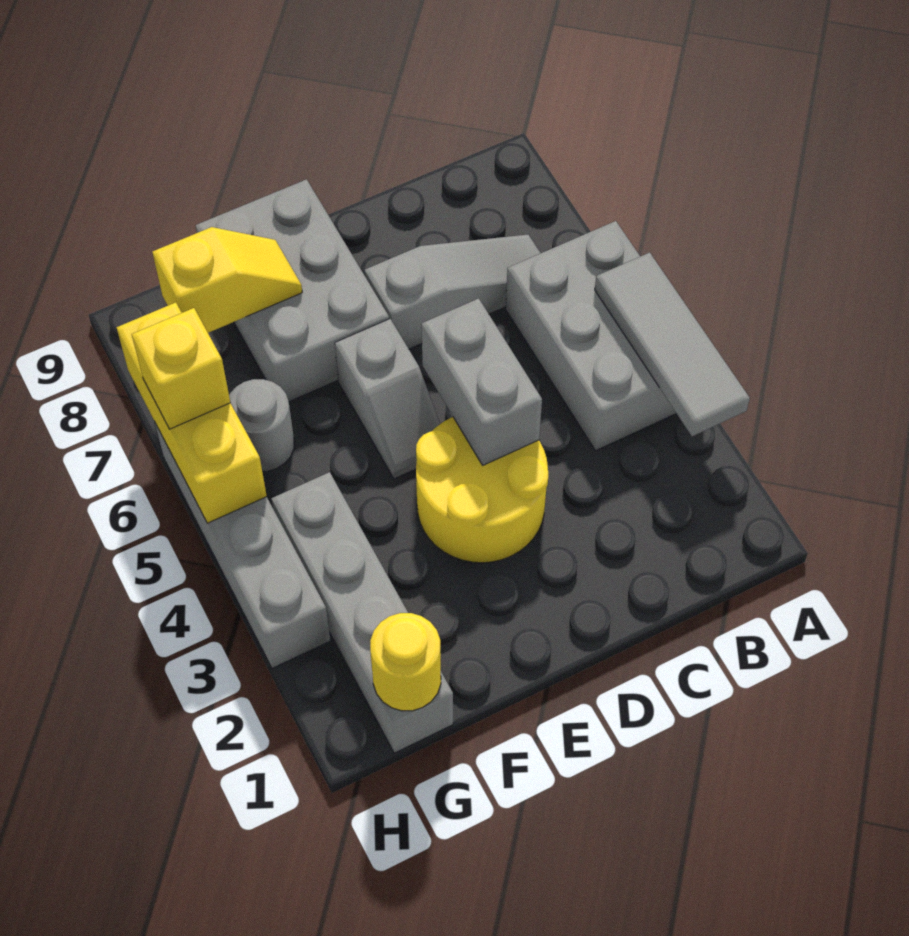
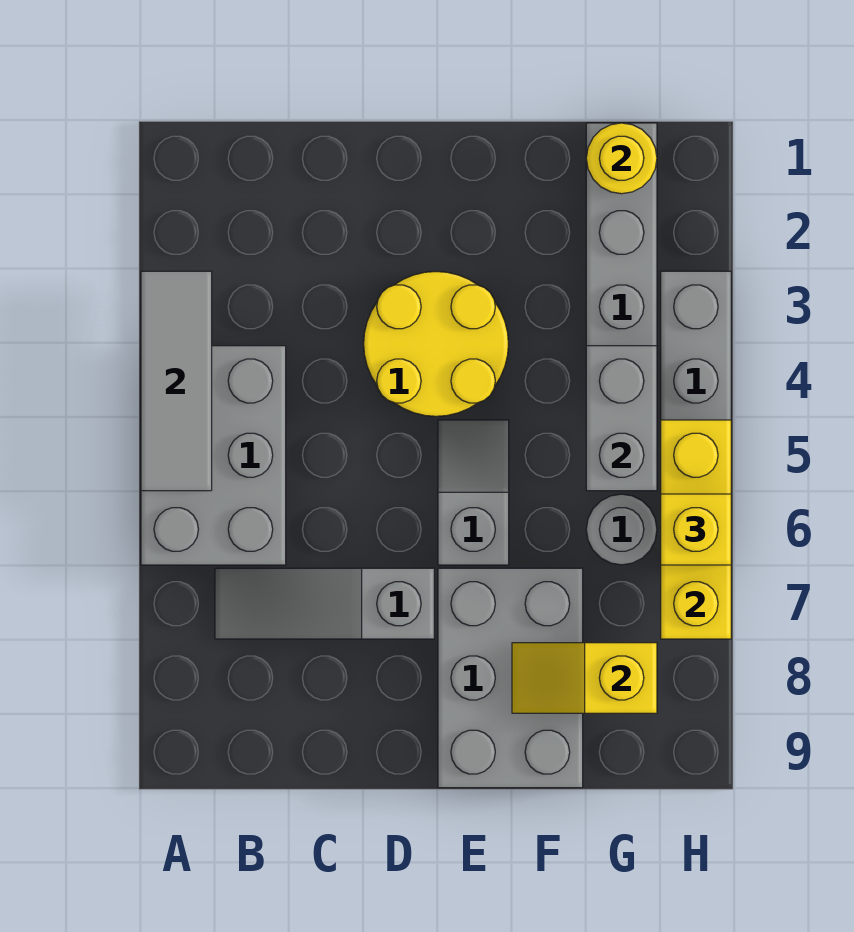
grey 1x2 brick [421,298,542,465] -> grey 1x2 brick moved to [586,346,657,491]

